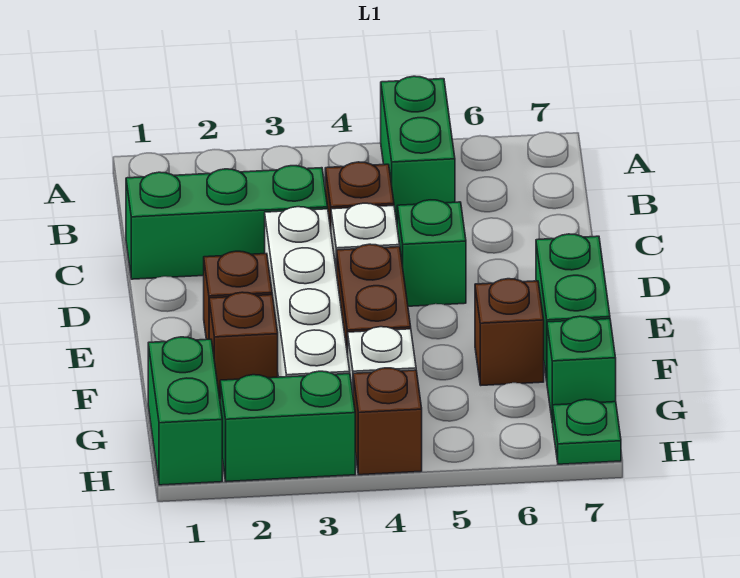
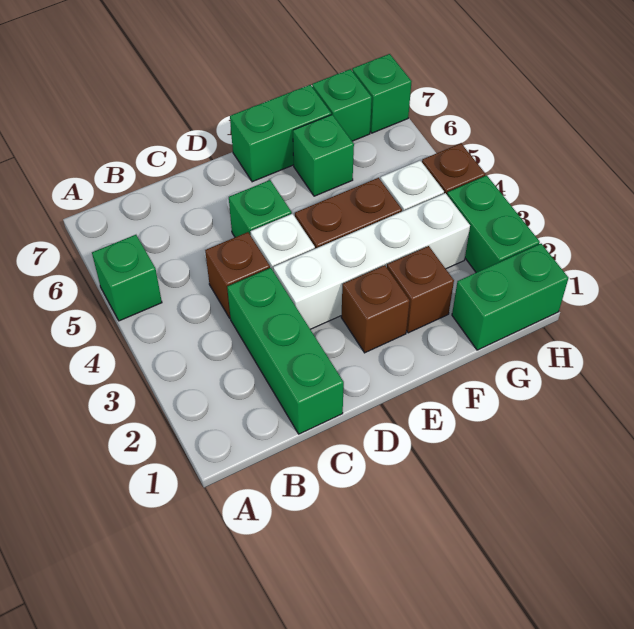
green 1x2 brick [381,76,455,222] -> green 1x1 brick [92,235,162,321]
brown 1x1 brick [475,279,544,385] -> green 1x1 brick [293,115,354,196]
green 1x1 plate [553,399,621,464] -> green 1x1 brick [352,54,412,133]

